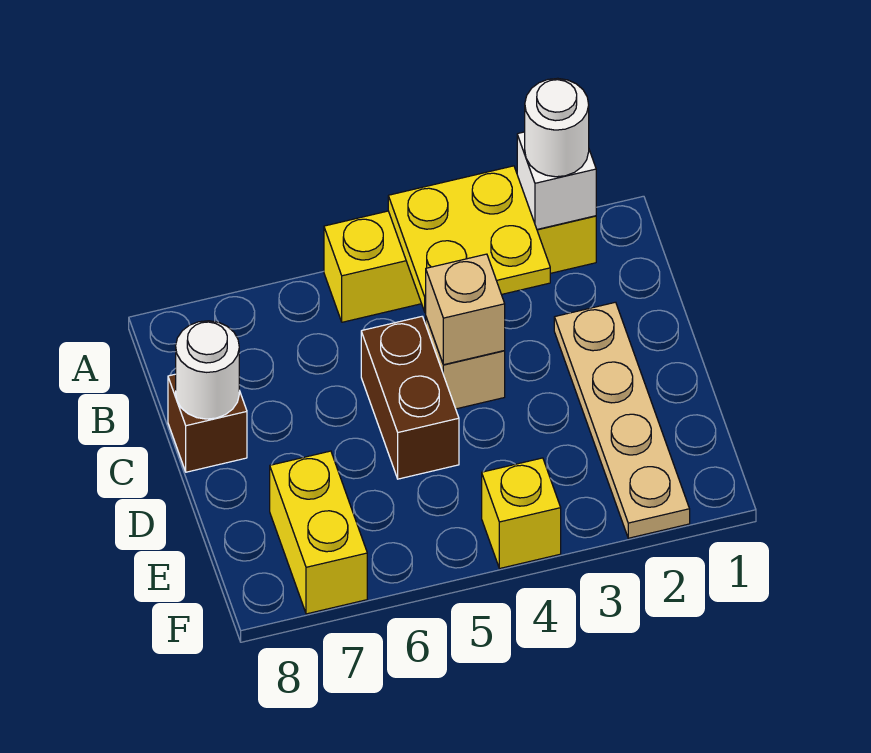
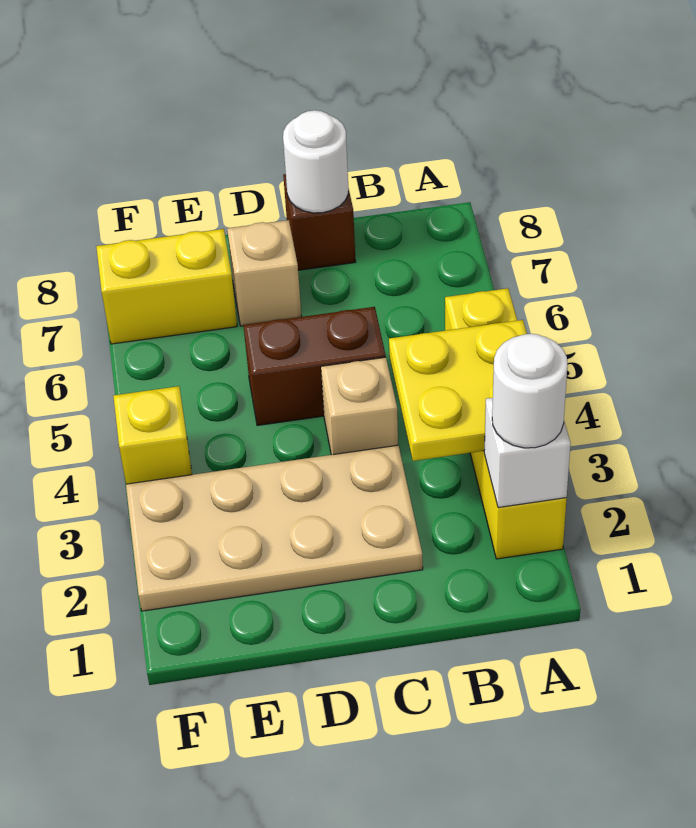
tan 1x4 plate [554,302,690,538] -> tan 2x4 plate [126,445,423,611]
tan 1x1 brick [426,254,505,365] -> tan 1x1 brick moved to [227,220,302,326]

